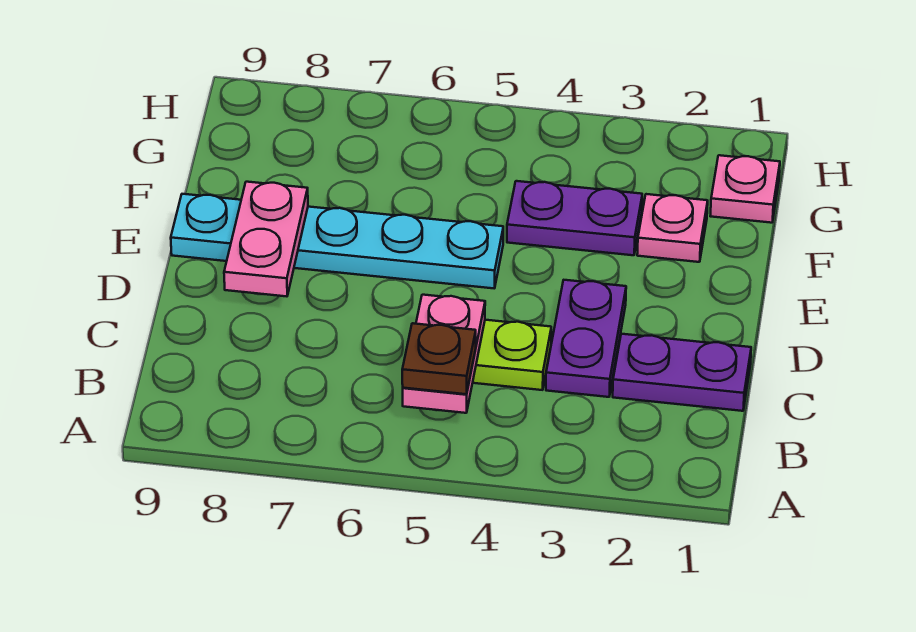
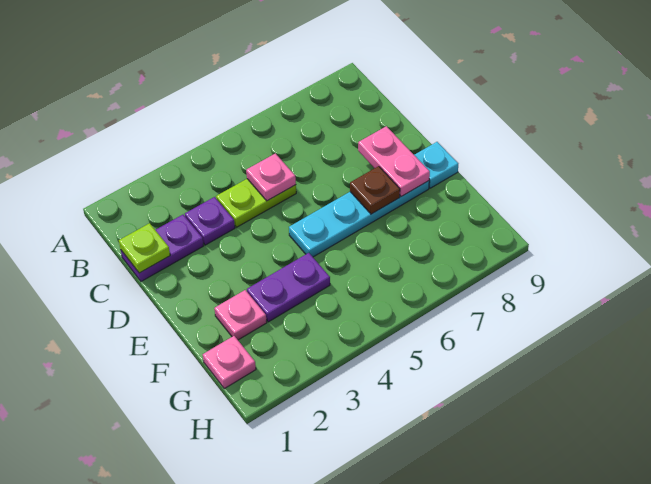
pink 1x2 plate [403,295,485,413] -> pink 1x1 plate [246,153,296,201]
brown 1x1 plate [402,323,476,394] -> brown 1x1 plate moved to [350,166,400,214]
none -> lime 1x1 plate [119,223,170,273]
purple 1x2 plate [546,280,626,397] -> purple 1x1 plate [185,197,235,245]

